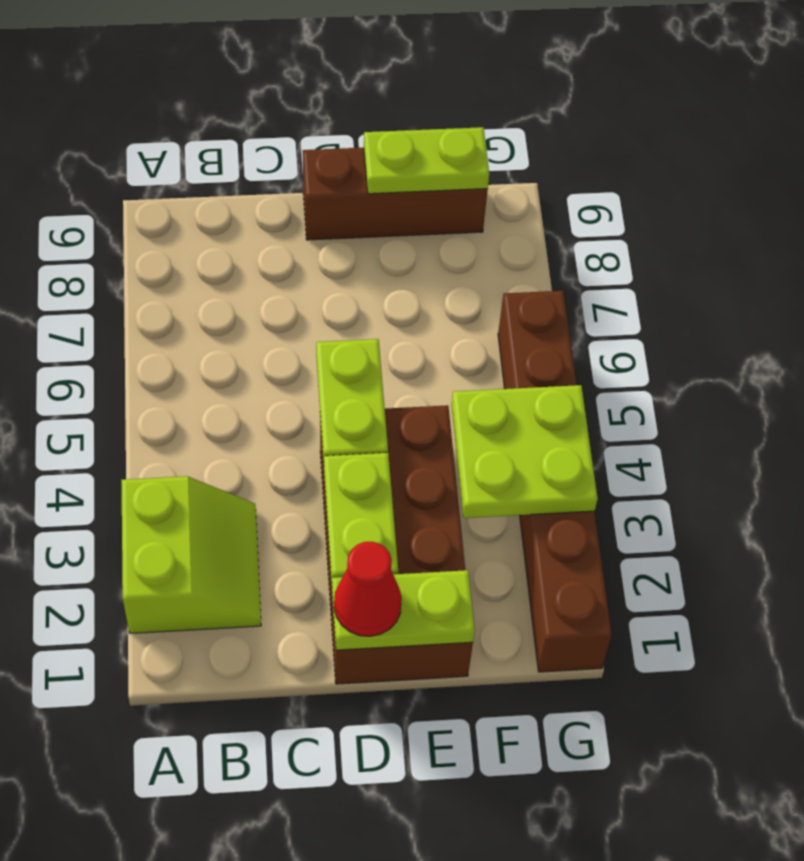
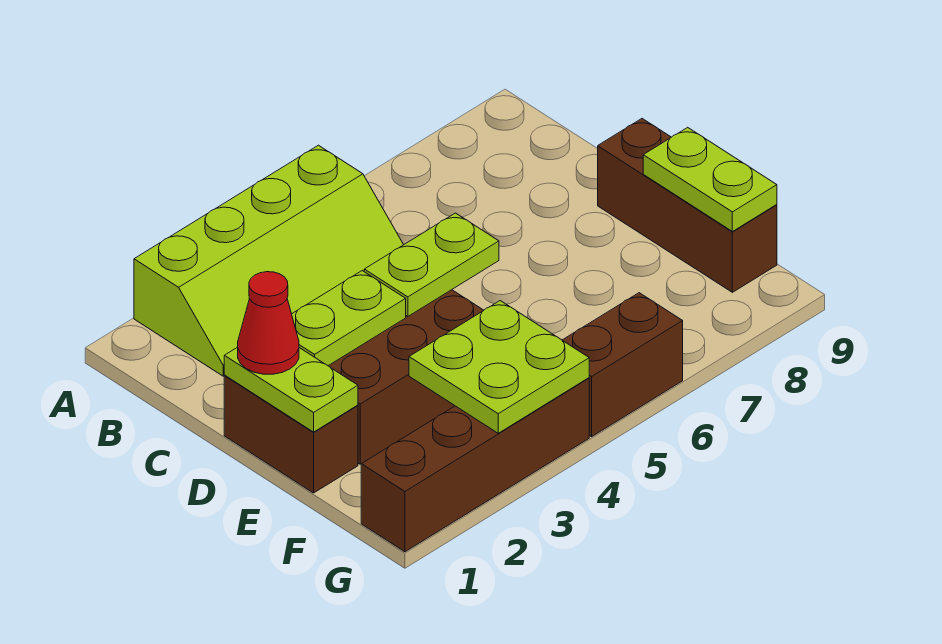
lime 2x2 slope [121,476,261,633] -> lime 2x4 slope [134,145,403,376]

